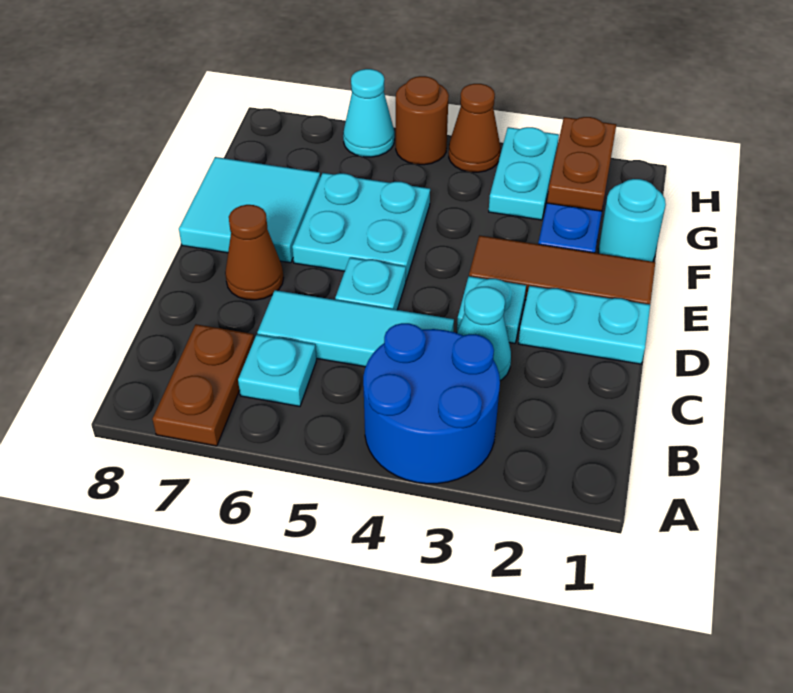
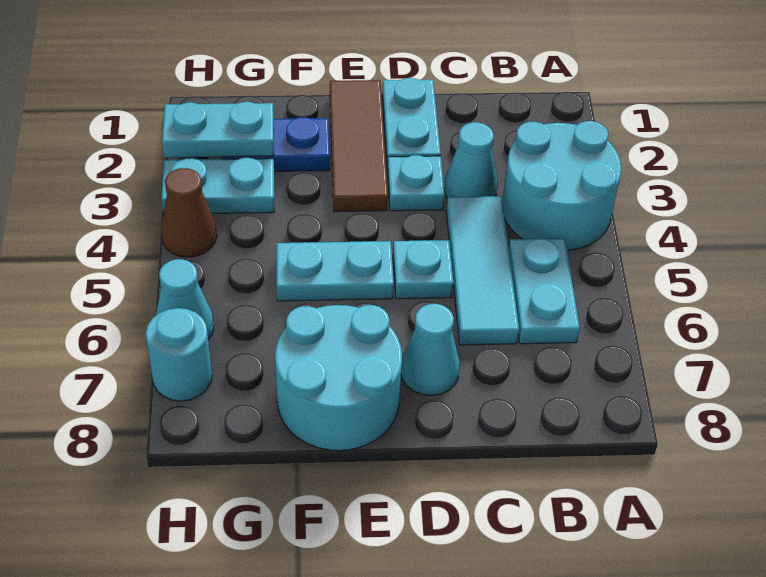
blue 2x2 round brick [363,323,500,484] -> cyan 2x2 round brick [502,121,622,250]
brown 1x2 plate [152,324,254,446] -> none
cyan 1x1 plate [238,335,316,406] -> cyan 1x2 plate [509,238,580,344]
brown 1x1 cone [225,205,283,300] -> cyan 1x1 cone [401,304,460,396]
cyan 2x2 plate [292,173,430,280] -> cyan 1x2 plate [277,241,394,301]
cyan 2x2 tile [179,157,320,263] -> cyan 2x2 round brick [275,305,402,451]
cyan 1x1 round brick [598,179,666,262] -> cyan 1x1 round brick moved to [146,308,212,401]
brown 1x2 plate [547,117,616,211] -> cyan 1x2 plate [162,102,274,157]
brown 1x1 round brick [396,76,449,165] -> none

